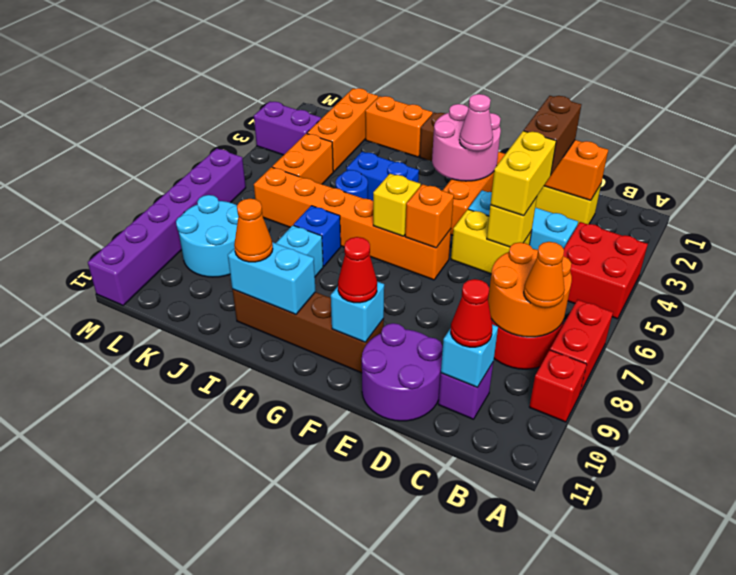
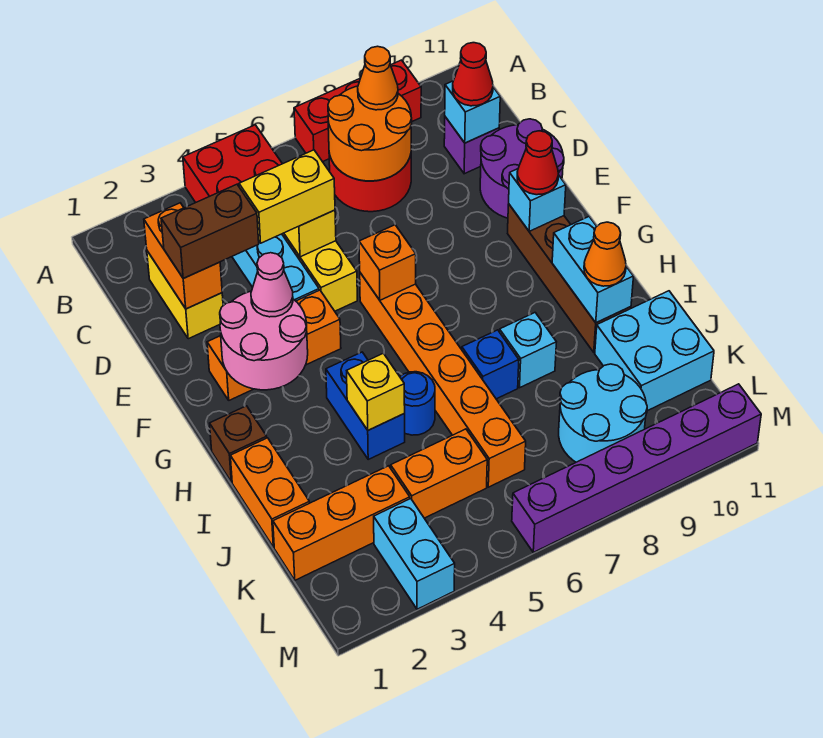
yellow 1x1 brick [373,174,421,236] -> yellow 1x1 brick moved to [347,353,405,430]
none -> cyan 2x2 brick [595,291,714,411]
purple 1x2 brick [254,101,321,155] -> cyan 1x2 brick [374,499,455,609]

